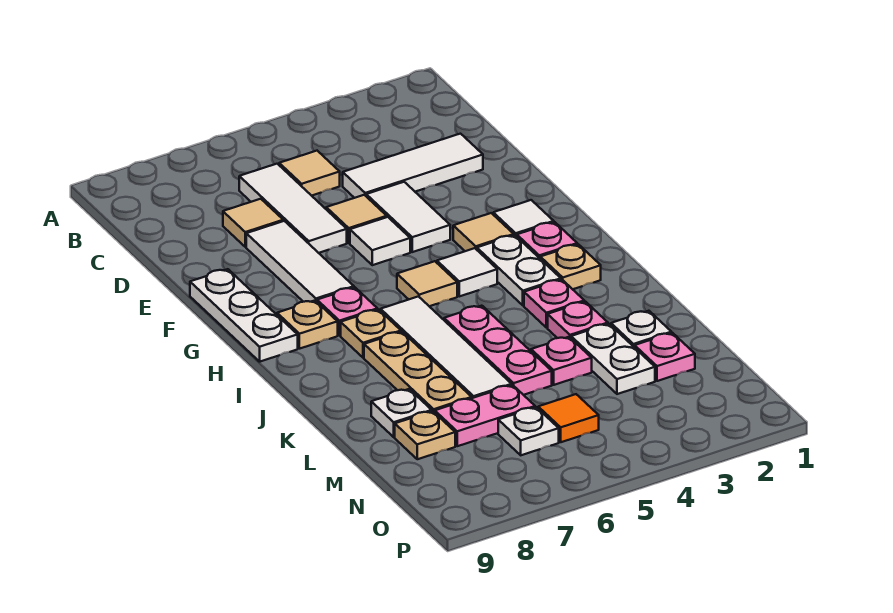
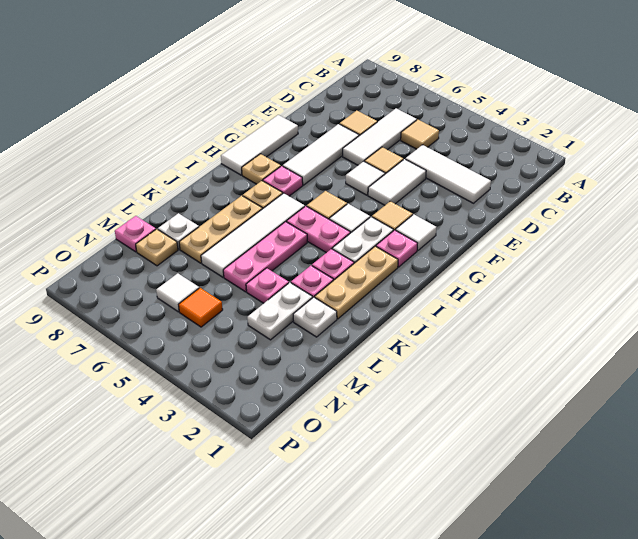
white 1x3 plate [190,269,298,362] -> white 1x3 tile [221,115,298,175]
tan 1x1 plate [540,244,601,289] -> tan 1x3 plate [315,246,398,319]
pink 1x1 plate [635,333,695,381] -> pink 1x1 plate moved to [115,216,156,252]
pink 1x2 plate [435,385,535,446] -> pink 1x2 plate moved to [287,206,350,253]
white 1x1 plate [498,407,559,455] -> white 1x1 tile [156,273,199,312]

